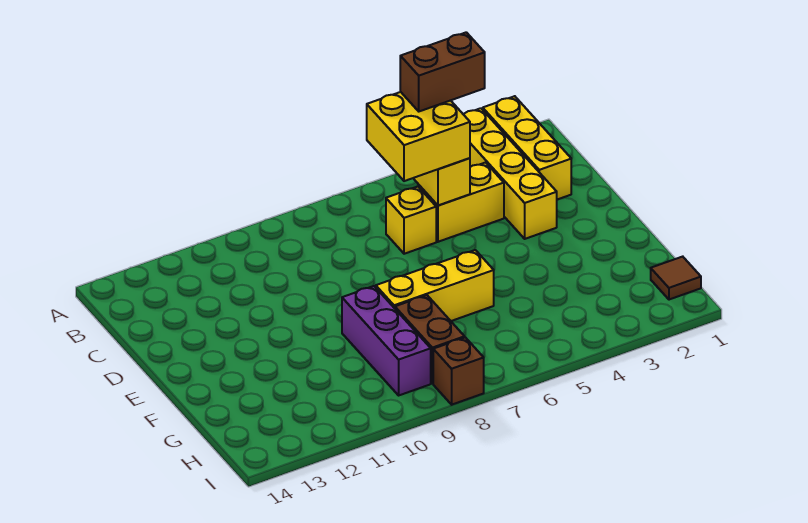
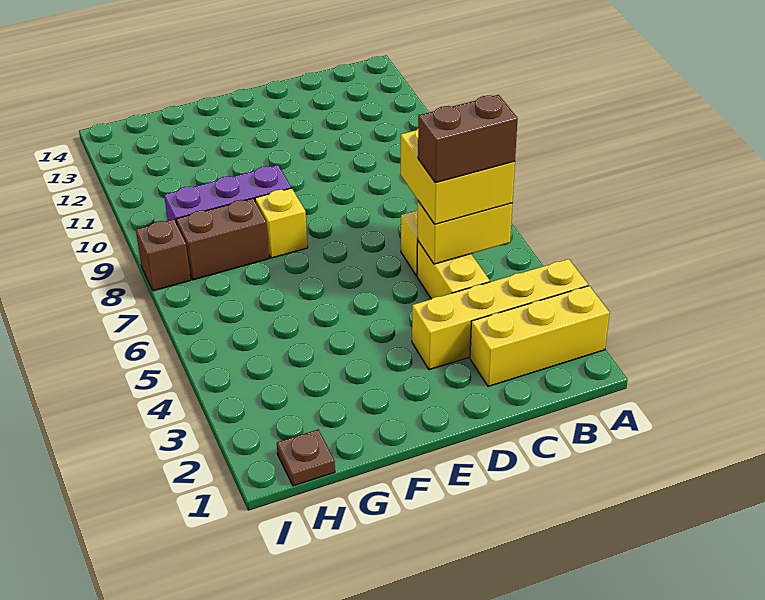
brown 1x2 brick [400,32,485,111] -> brown 1x2 brick turned to [418,95,518,183]
yellow 1x3 brick [376,250,494,321] -> yellow 1x1 brick [255,188,308,258]
brown 1x1 tile [651,257,701,300] -> brown 1x1 plate [277,430,335,486]

